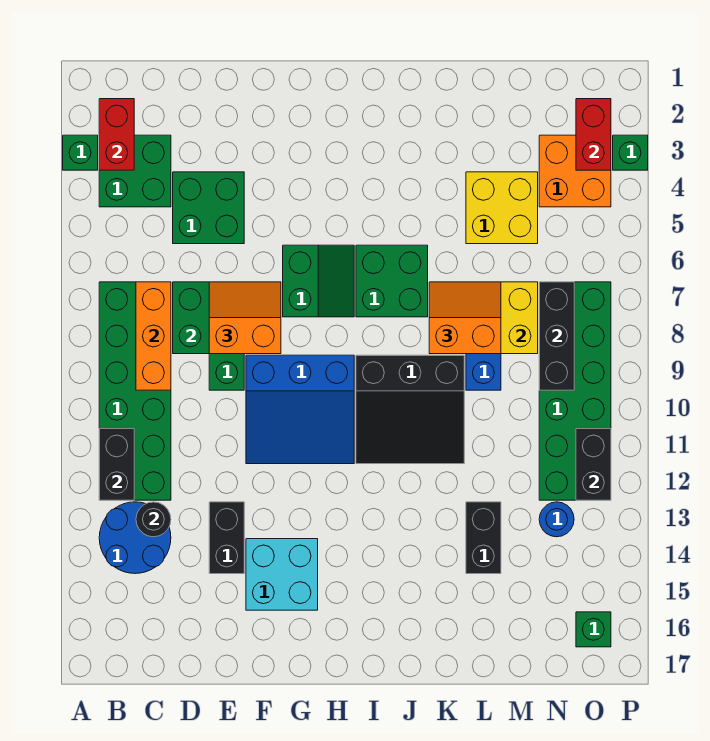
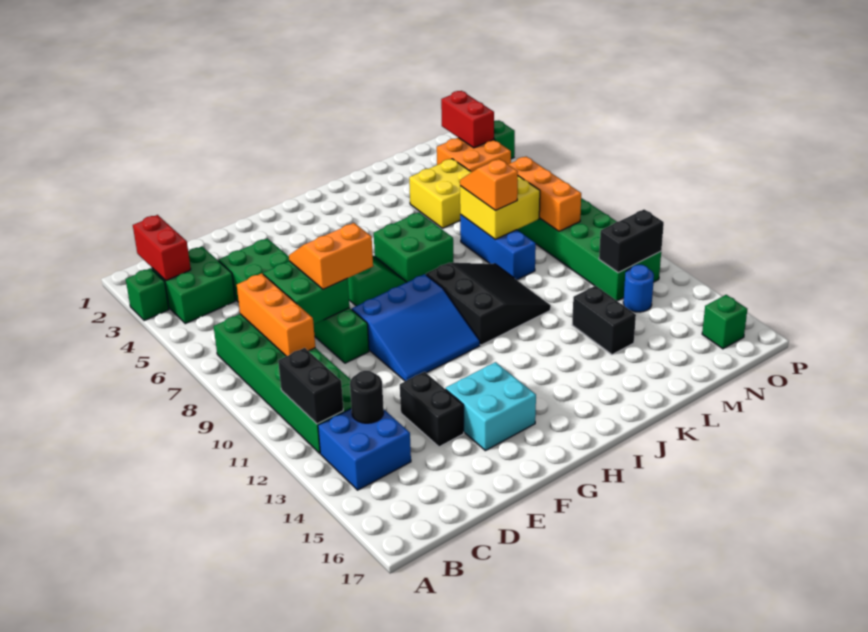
blue 2x2 round brick [99,502,171,574] -> blue 2x2 brick [318,408,411,490]
black 3x3 slope [356,355,464,464] -> black 3x3 slope turned to [426,263,551,345]
orange 2x2 slope [429,282,501,354] -> orange 1x2 slope [460,159,518,211]
black 1x3 brick [539,282,574,390] -> orange 1x3 brick [508,157,581,231]
black 1x2 brick [576,429,611,500] -> black 1x2 brick turned to [599,210,664,273]

